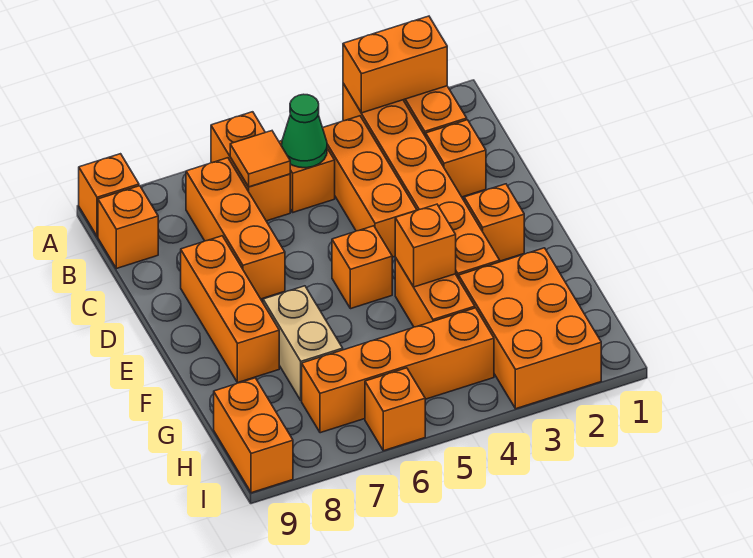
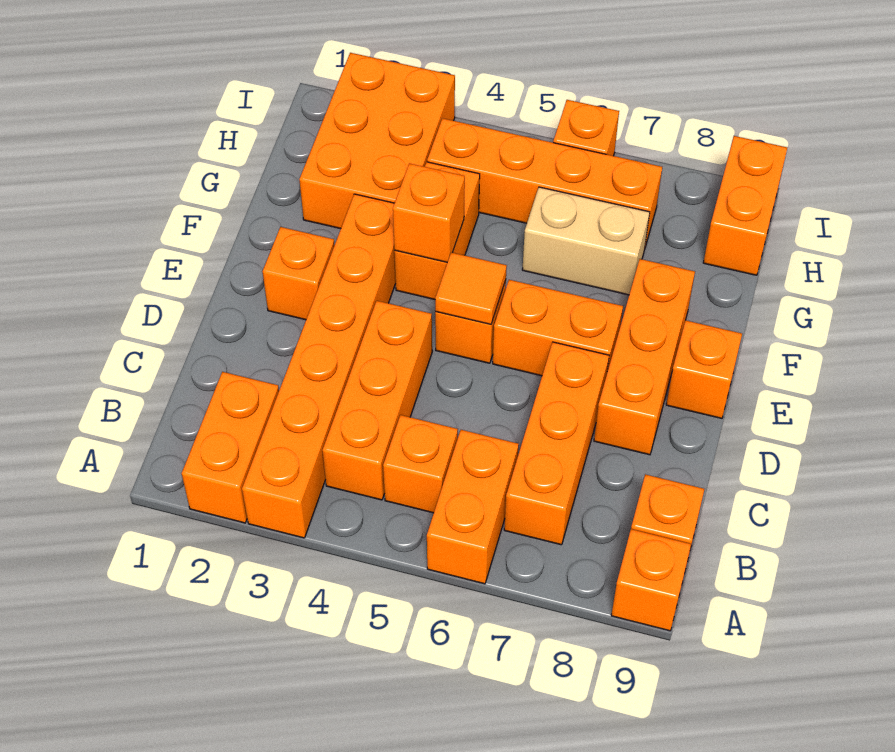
orange 1x2 brick [343,16,447,113] -> orange 1x2 brick moved to [493,280,623,376]
green 1x1 cone [282,94,327,168] -> none
orange 1x1 tile [230,131,290,187] -> orange 1x1 tile moved to [435,252,507,324]
orange 1x1 brick [426,120,486,197] -> orange 1x1 brick moved to [666,320,742,418]
tan 1x2 brick [263,286,343,401] -> tan 1x2 brick turned to [522,187,650,295]

